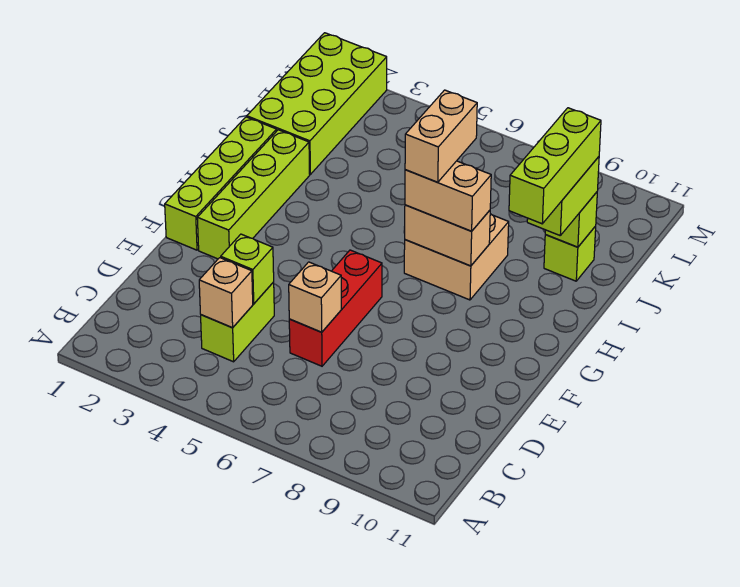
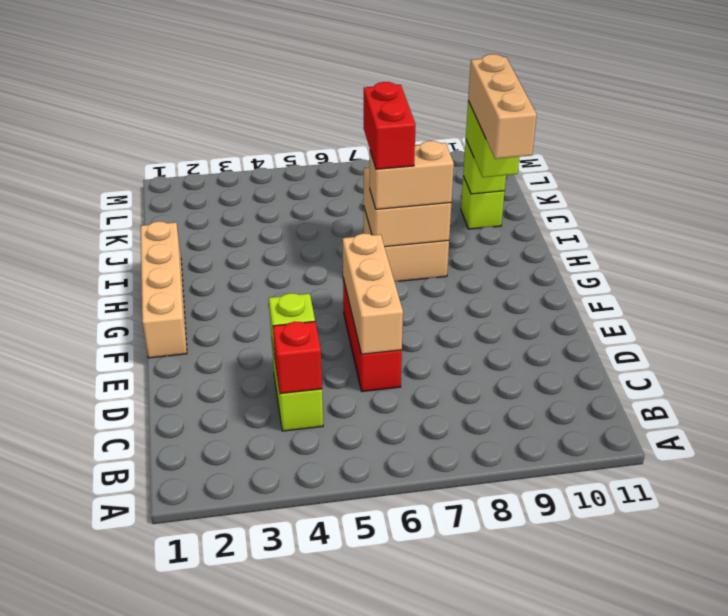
tan 1x1 brick [199,258,253,328] -> red 1x1 brick [273,322,322,394]
tan 1x1 brick [289,262,341,332] -> tan 1x3 brick [343,233,403,354]
lime 1x4 brick [165,117,277,250] -> tan 1x4 brick [141,221,187,358]
lime 1x4 brick [197,130,310,259] -> none
tan 1x2 brick [404,205,490,266] -> tan 2x2 brick [364,167,451,247]
tan 1x2 brick [405,90,477,182] -> red 1x2 brick [364,82,416,169]
lime 1x3 brick [509,108,601,224] -> tan 1x3 brick [468,54,537,159]
lime 2x4 brick [247,33,387,174] -> none

